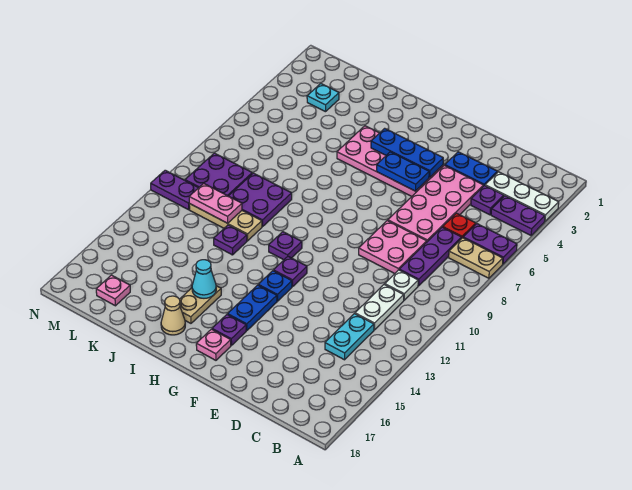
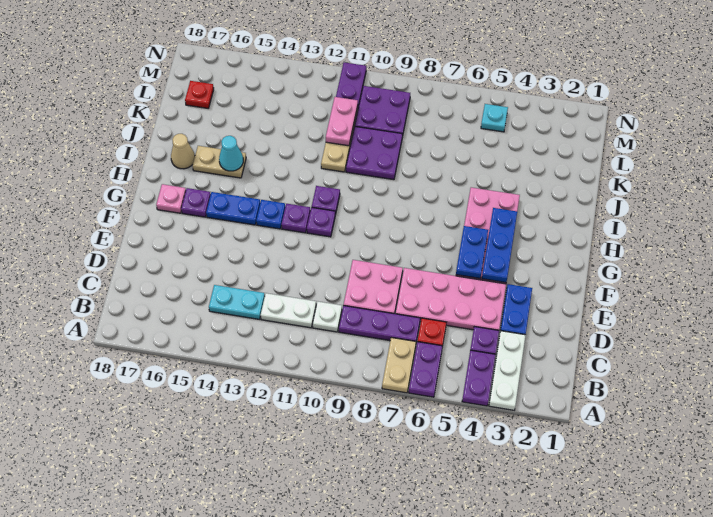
purple 1x1 plate [214,225,247,255] -> purple 1x1 plate moved to [307,207,335,237]
cyan 1x1 plate [307,84,339,112] -> cyan 1x1 plate moved to [481,104,508,132]
pink 1x1 plate [96,275,130,306] -> red 1x1 plate [185,81,214,108]

